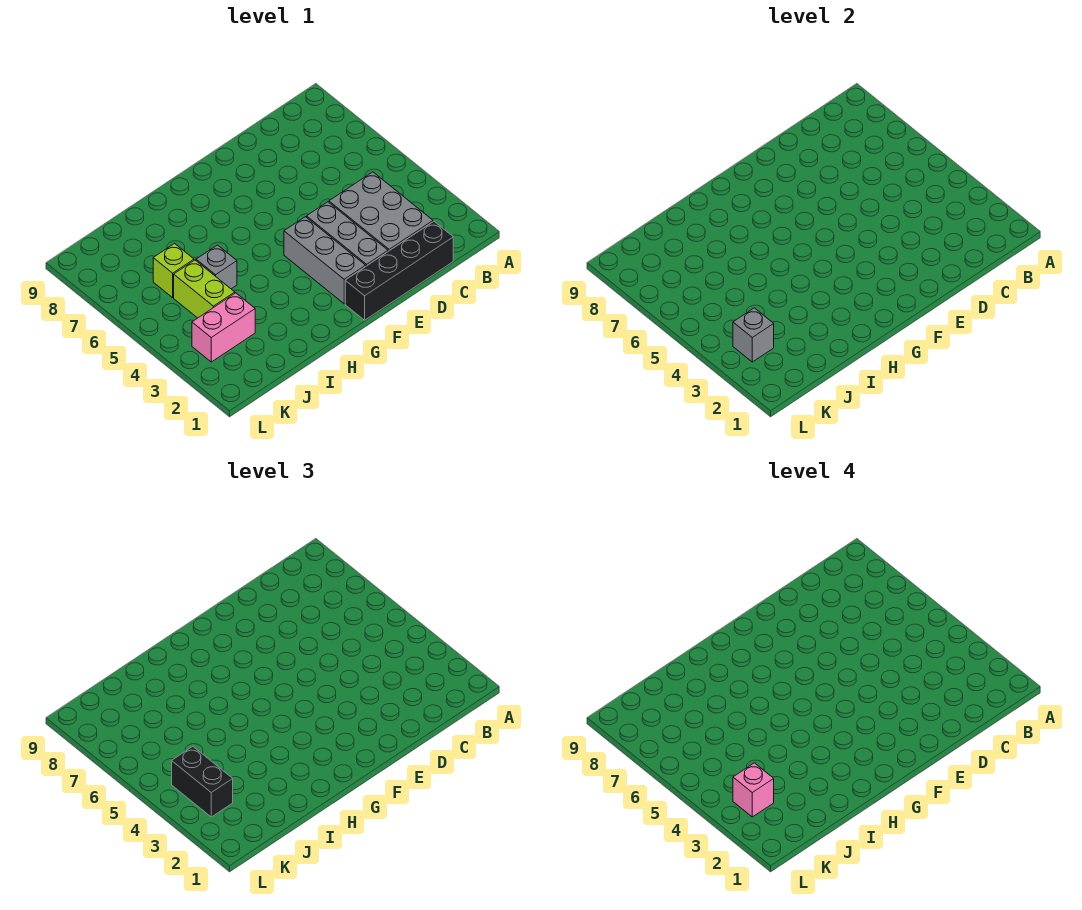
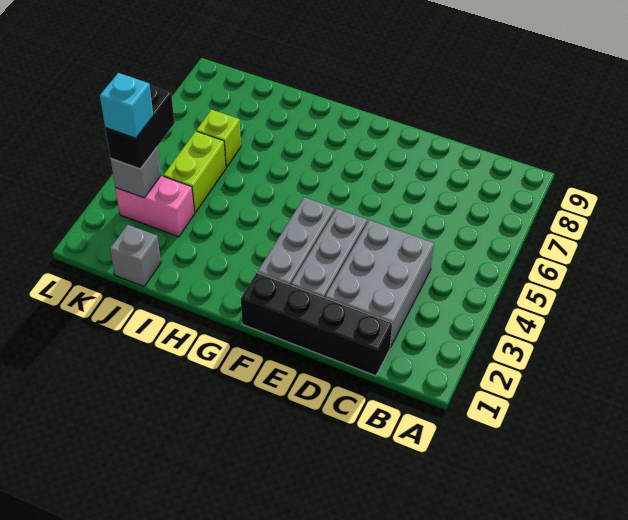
grey 1x1 brick [196,245,237,289] -> grey 1x1 brick moved to [110,225,161,286]
pink 1x1 brick [733,763,774,817] -> cyan 1x1 brick [100,73,153,138]

